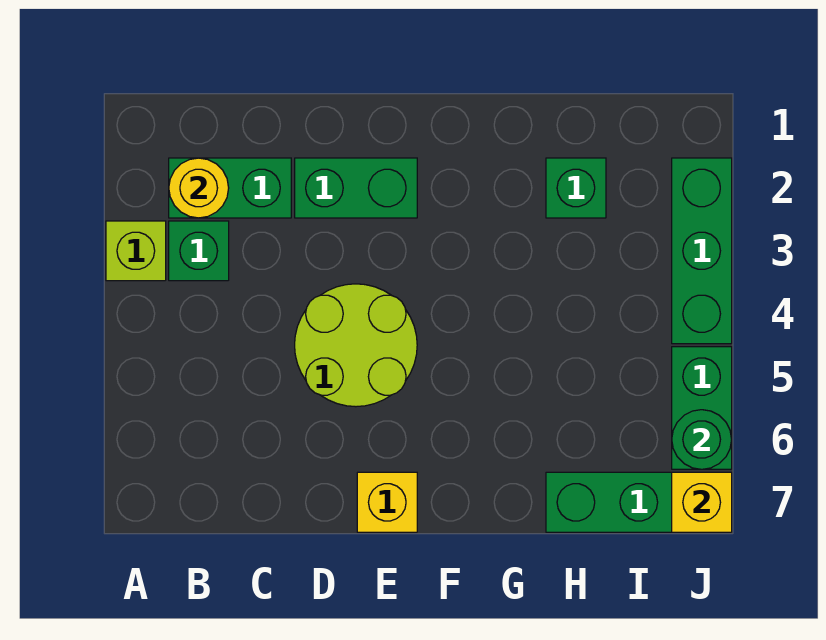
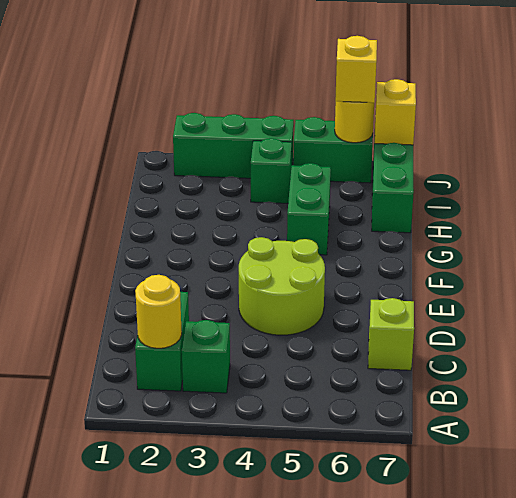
lime 1x1 brick [106,221,166,281] -> lime 1x1 brick moved to [368,298,414,370]
green 1x2 brick [295,158,417,218] -> green 1x2 brick moved to [287,163,331,255]
yellow 1x1 brick [357,472,417,532] -> yellow 1x1 brick moved to [335,36,377,103]
green 1x1 brick [546,158,606,218] -> green 1x1 brick moved to [251,138,292,203]
green 1x1 round brick [672,410,732,469] -> yellow 1x1 round brick [335,101,374,143]

